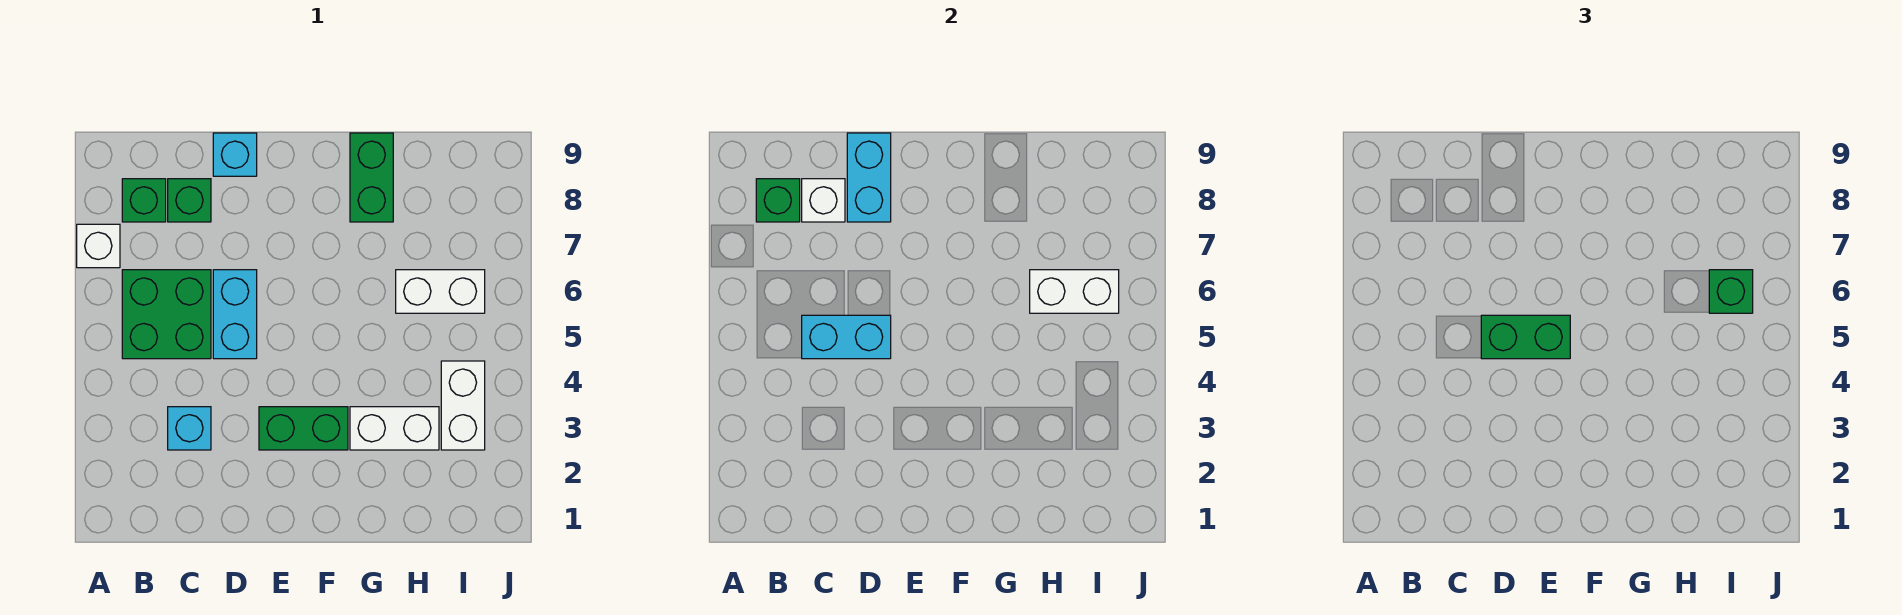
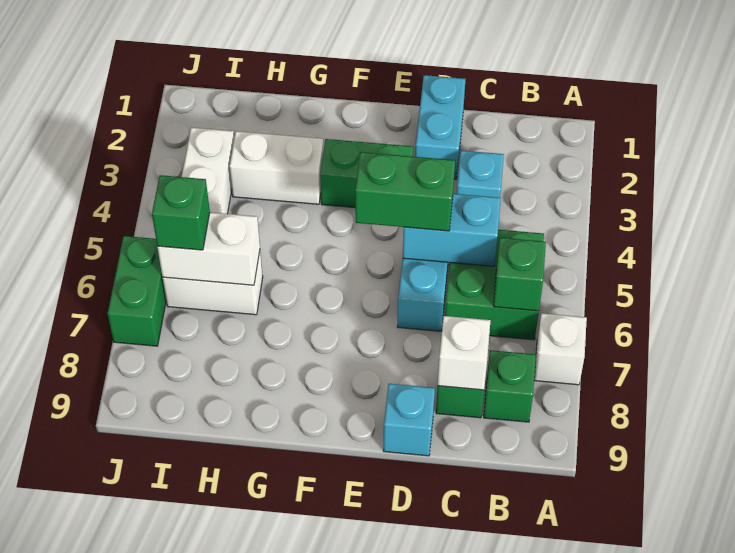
green 1x1 brick [756,179,800,222] -> green 1x1 brick moved to [494,238,546,311]
cyan 1x2 brick [847,133,891,222] -> cyan 1x2 brick moved to [415,75,466,179]
green 1x2 brick [350,133,393,222] -> green 1x2 brick moved to [107,236,166,346]

